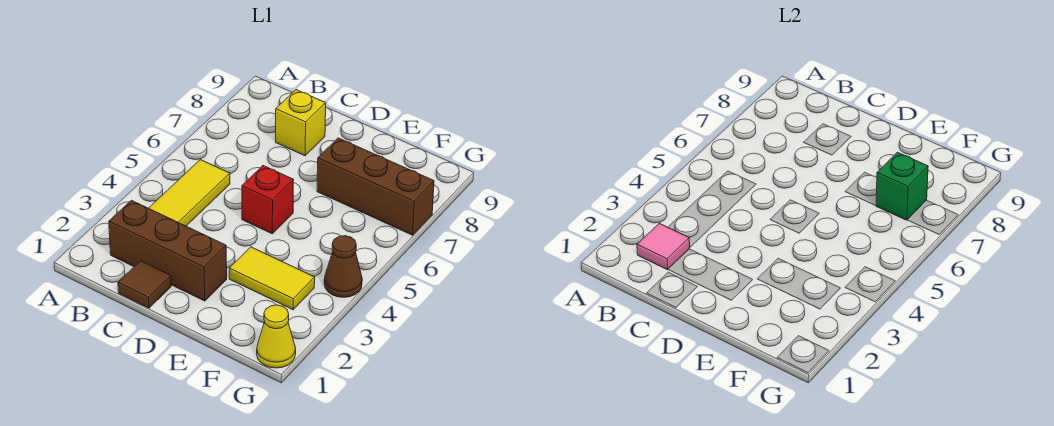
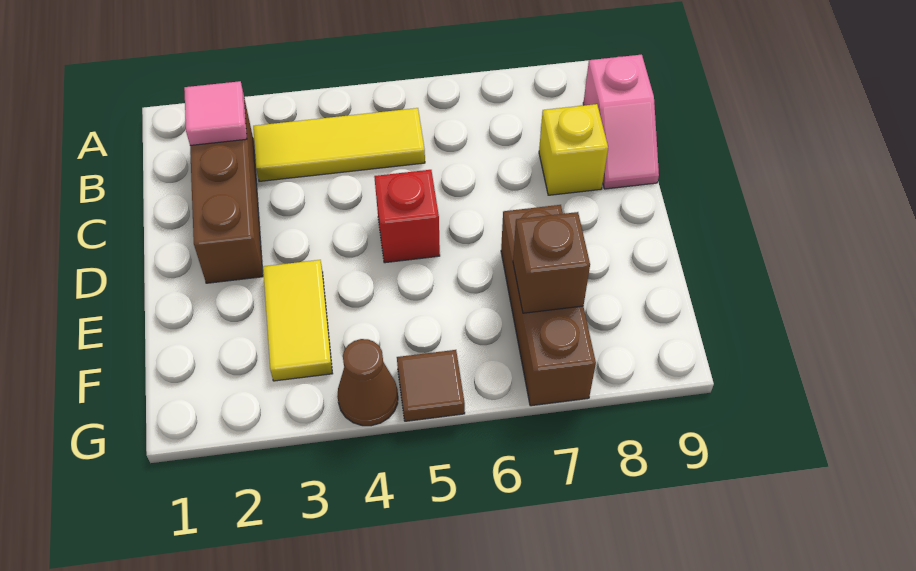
none -> pink 1x2 slope [583,55,659,189]
brown 1x1 tile [118,261,171,308] -> brown 1x1 tile moved to [397,350,465,421]
green 1x1 brick [876,152,928,220] -> brown 1x1 brick [513,212,590,313]
yellow 1x1 cone [257,305,296,368] -> none

